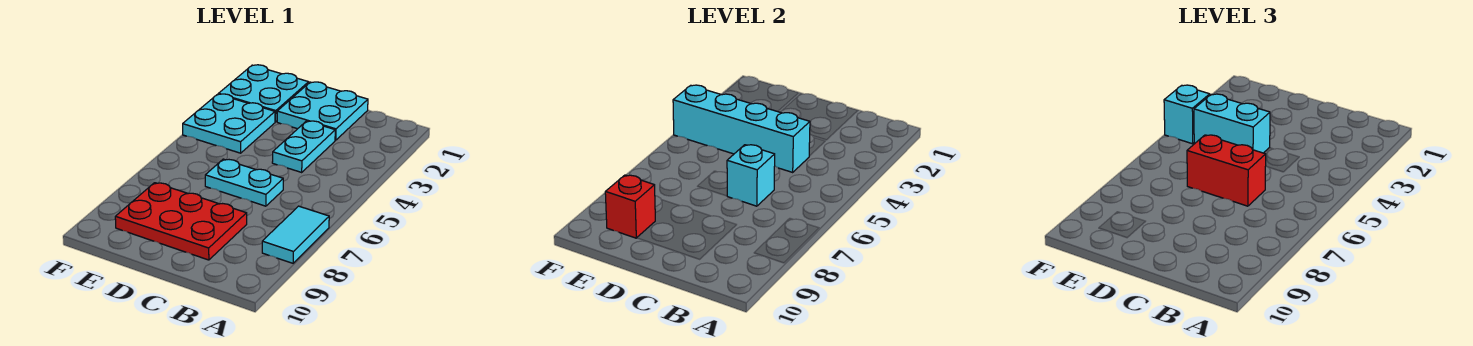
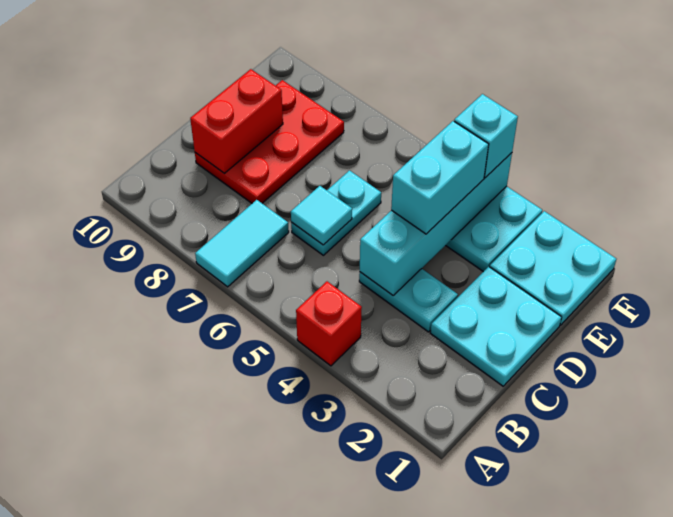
cyan 1x2 tile [262,206,329,263] -> cyan 1x2 tile turned to [195,200,289,287]
cyan 1x1 brick [727,145,775,206] -> cyan 1x1 tile [291,186,352,245]
red 1x2 brick [1187,135,1266,206] -> red 1x2 brick moved to [190,69,283,173]
red 1x1 brick [605,175,655,238] -> red 1x1 brick moved to [296,281,362,366]

